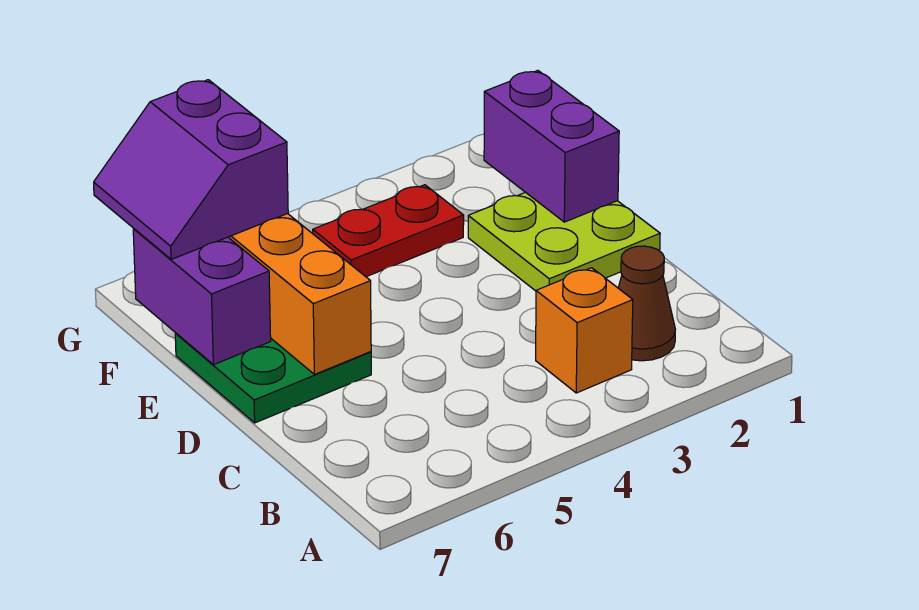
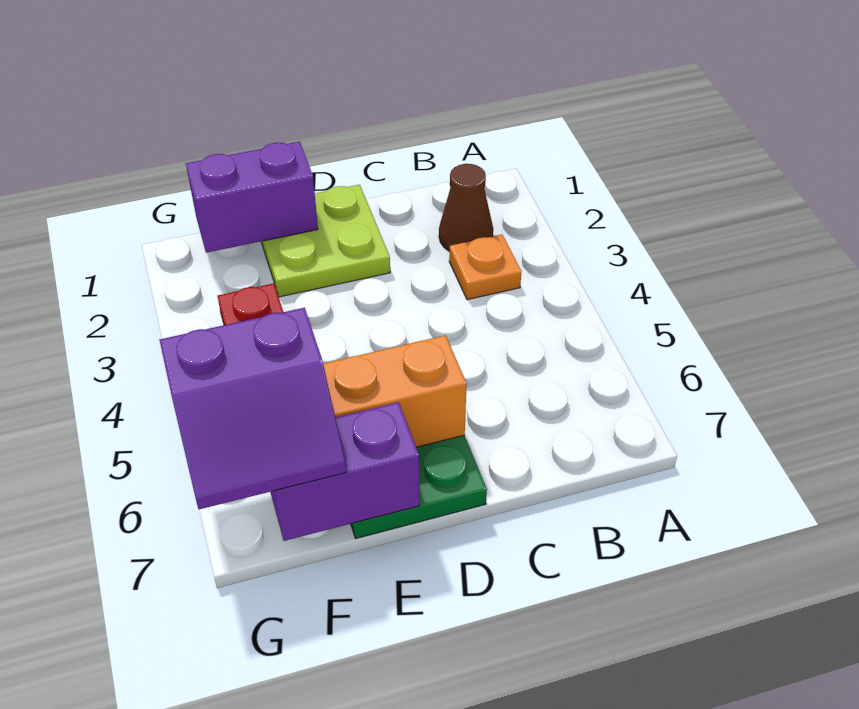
orange 1x1 brick [536,268,633,393] -> orange 1x1 plate [449,235,521,300]

